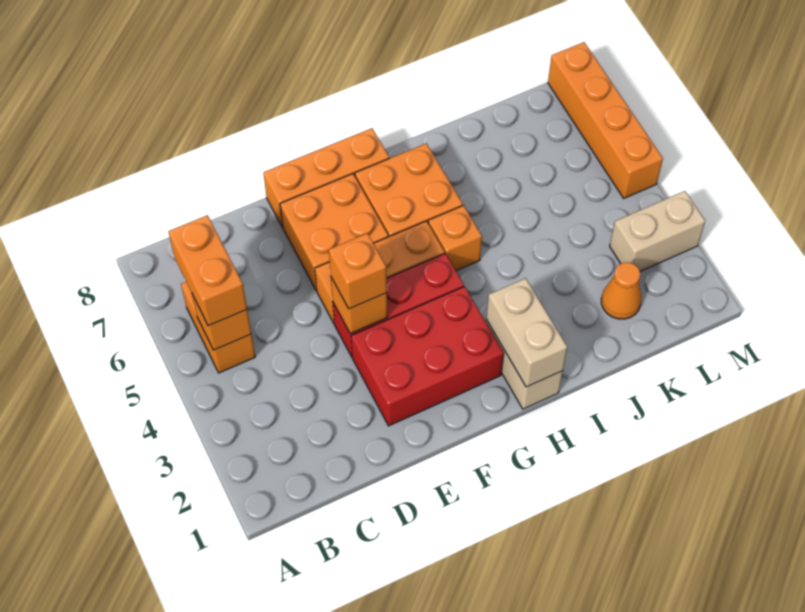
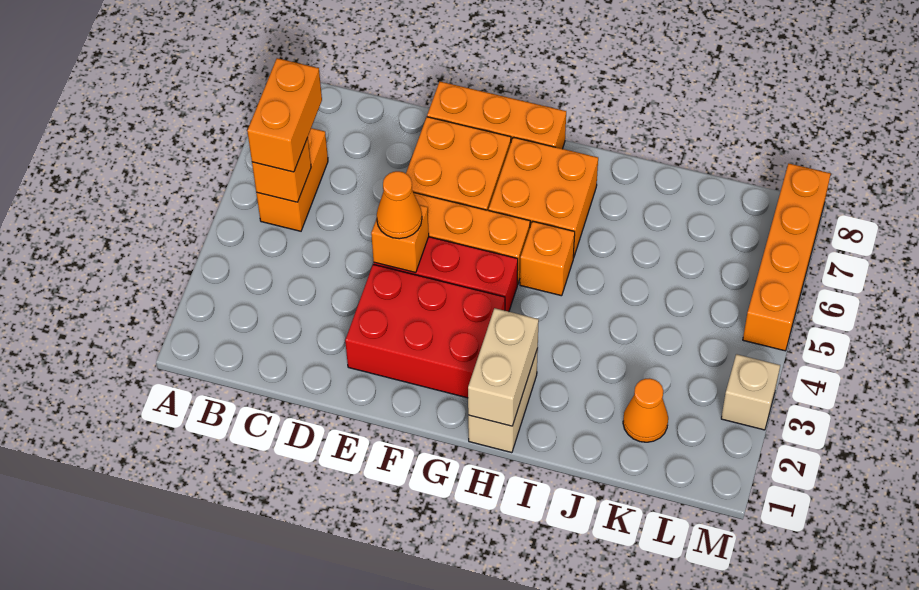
orange 1x1 brick [329,233,387,309] -> orange 1x1 cone [377,171,422,239]
tan 1x2 brick [610,191,705,271] -> tan 1x1 brick [721,354,780,430]

